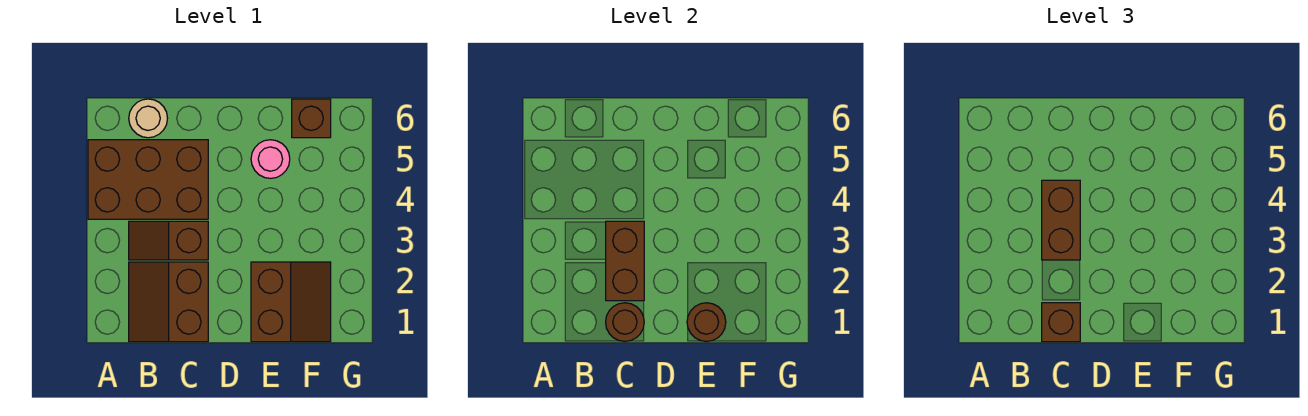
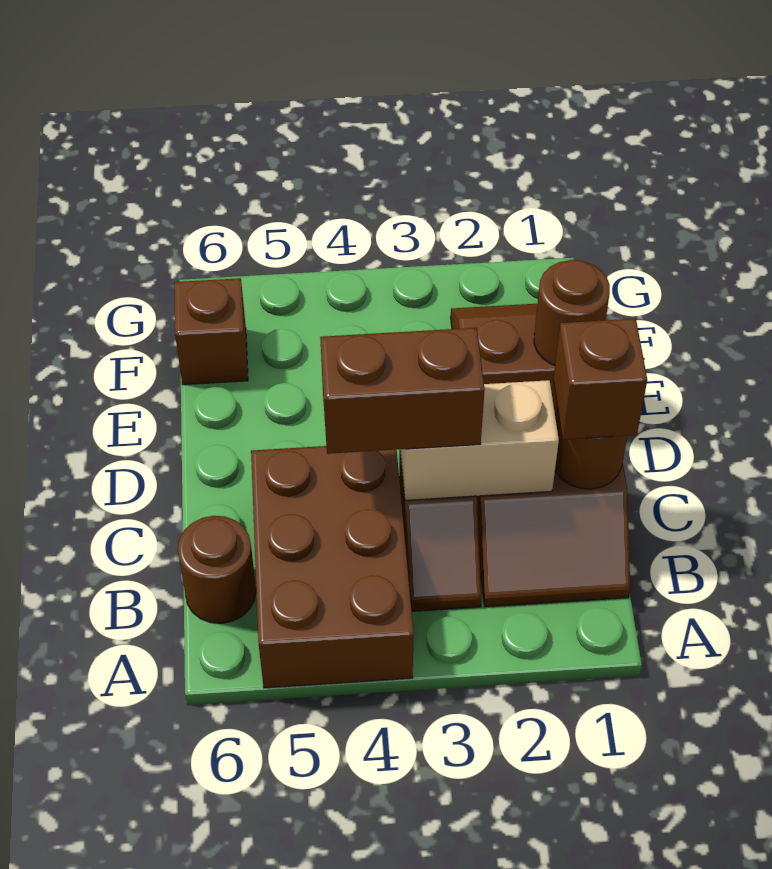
tan 1x1 round brick [129,99,168,138] -> brown 1x1 round brick [178,516,256,623]
brown 1x2 brick [606,221,644,301] -> tan 1x2 brick [400,380,559,500]
pink 1x1 round brick [251,140,290,178] -> none

